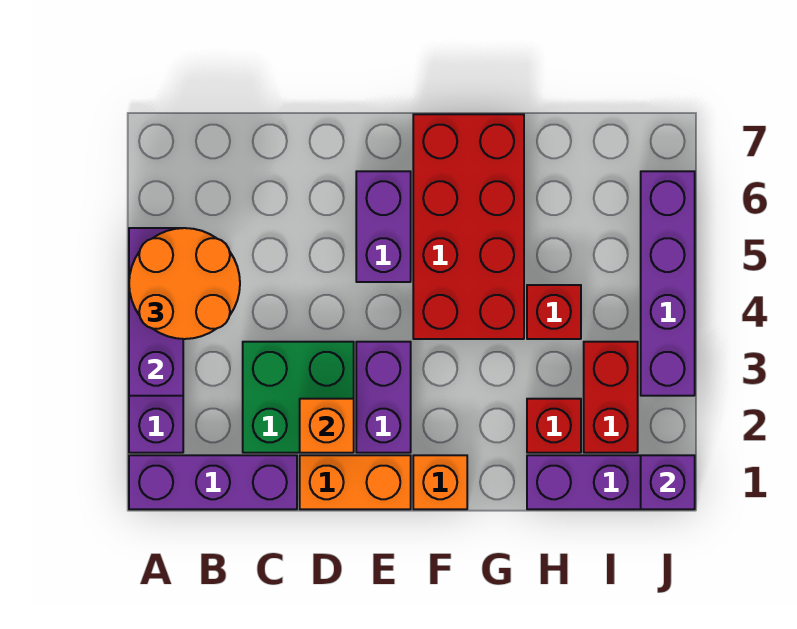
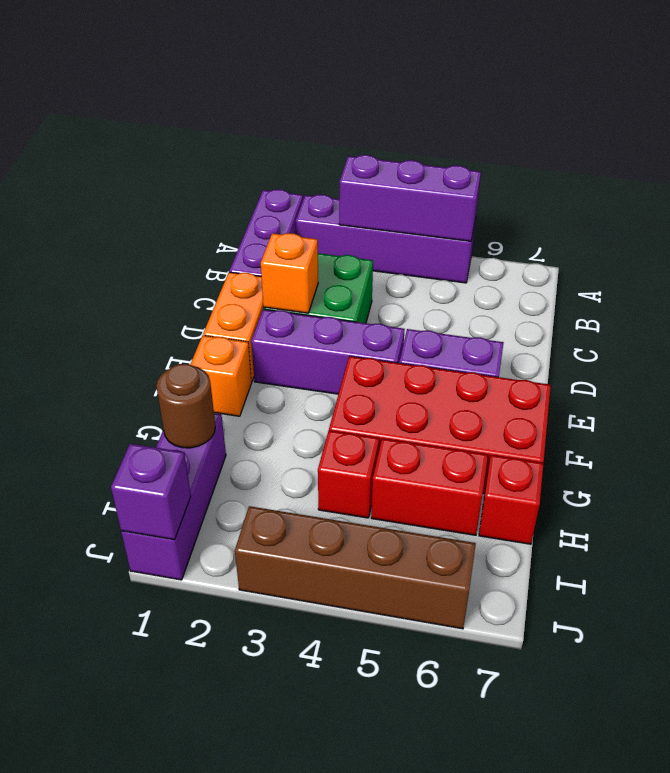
orange 2x2 round brick [129,228,240,339] -> none
purple 1x2 brick [356,342,411,453] -> purple 1x3 brick [251,309,405,394]
none -> brown 1x1 round brick [156,364,215,448]
red 1x1 brick [527,399,581,453] -> red 1x1 brick moved to [479,455,544,544]
red 1x2 brick [584,342,638,453] -> red 1x2 brick moved to [371,439,488,535]
purple 1x4 brick [641,171,695,396] -> brown 1x4 brick [235,506,476,629]

